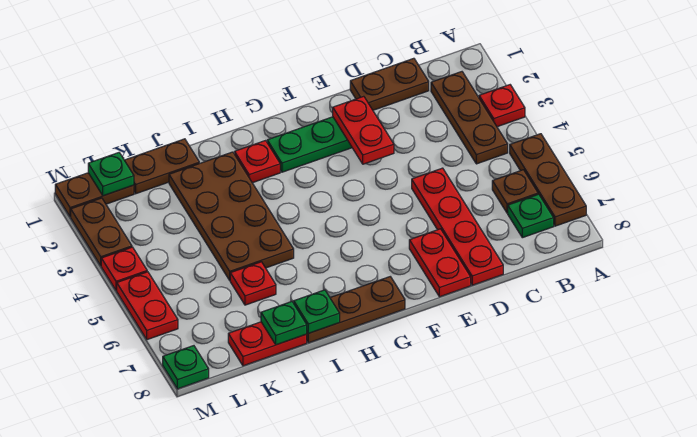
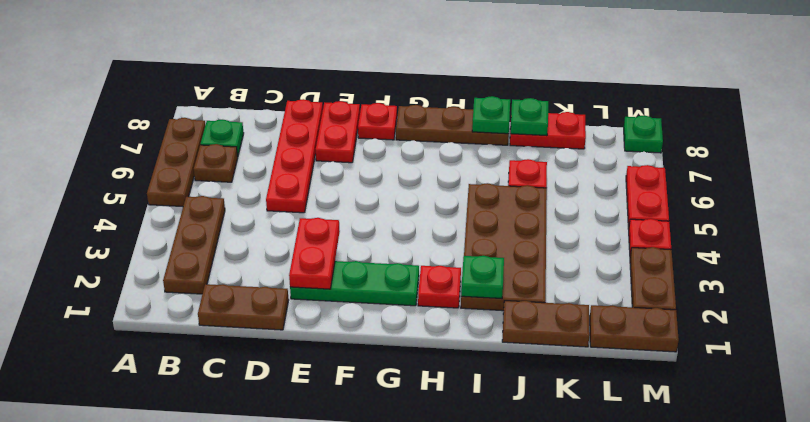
red 1x1 plate [479,85,525,127] -> red 1x1 plate moved to [358,103,397,140]
green 1x1 plate [88,153,134,196] -> green 1x1 plate moved to [461,256,504,298]

